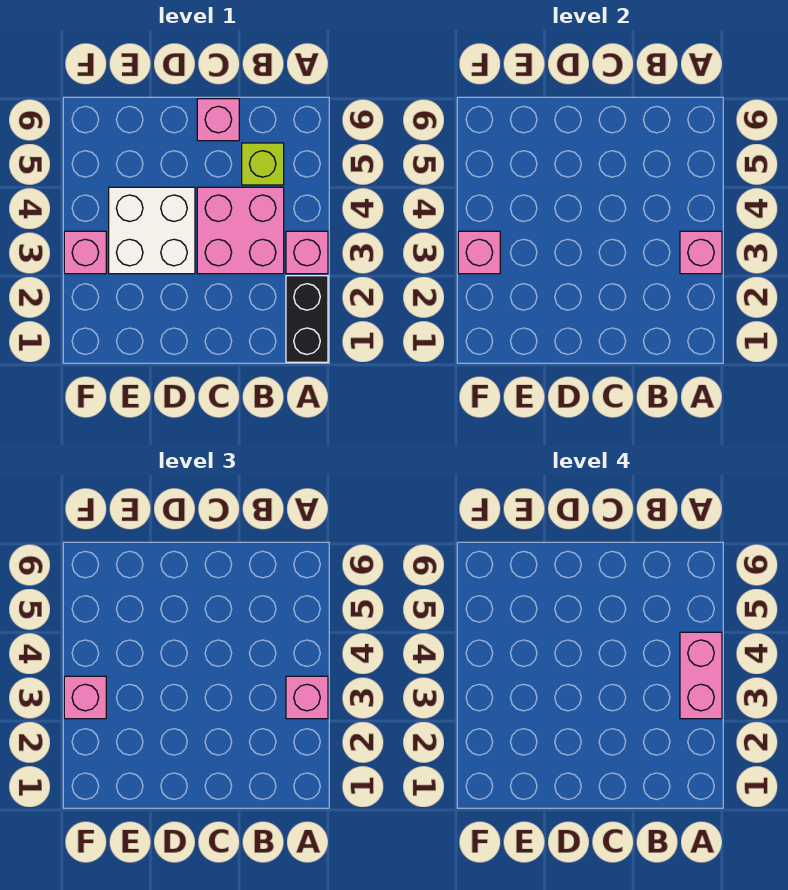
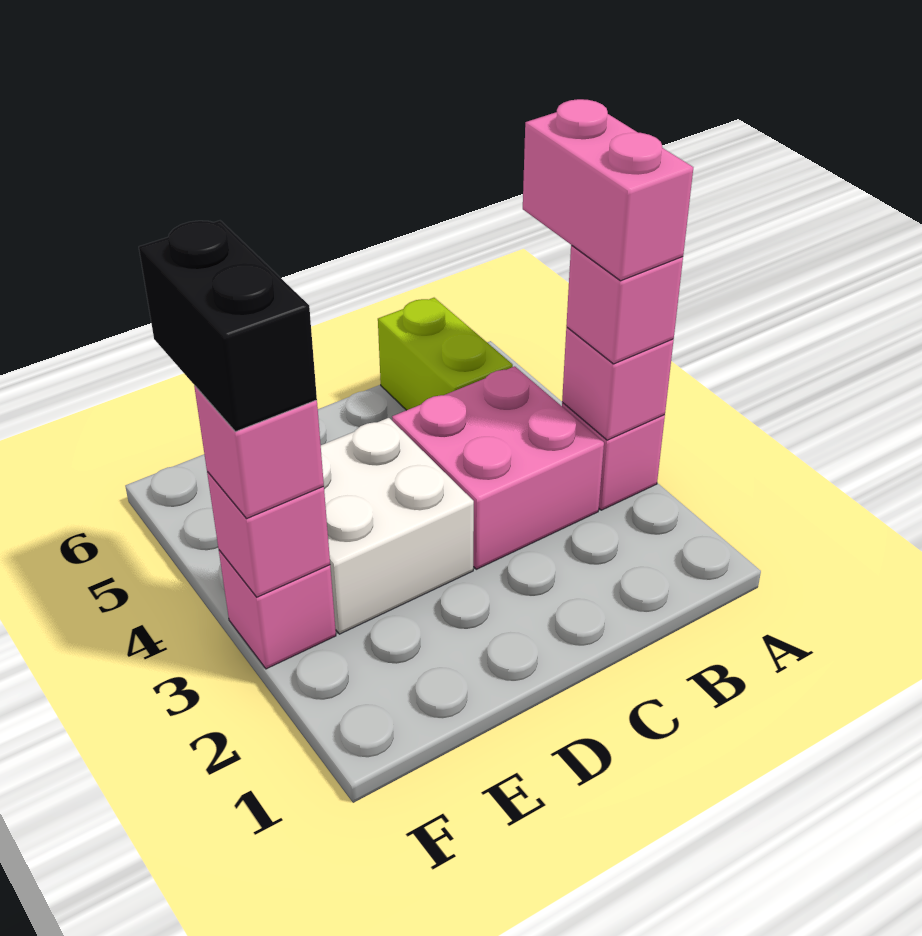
black 1x2 brick [286,276,328,362] -> black 1x2 brick moved to [139,221,317,432]
lime 1x1 brick [242,143,284,185] -> lime 1x2 brick [378,298,513,410]
pink 1x1 brick [197,99,239,141] -> none

